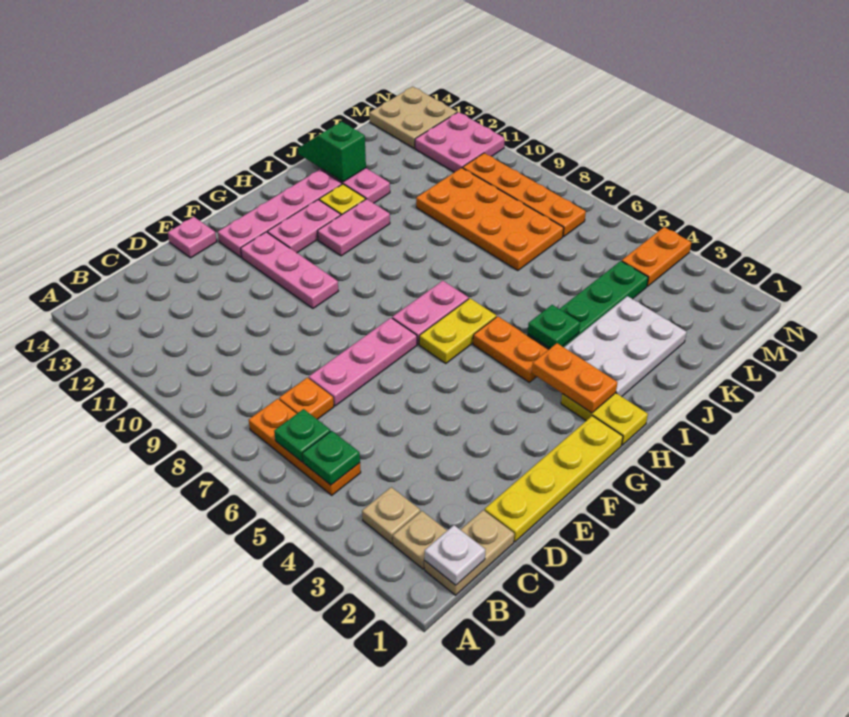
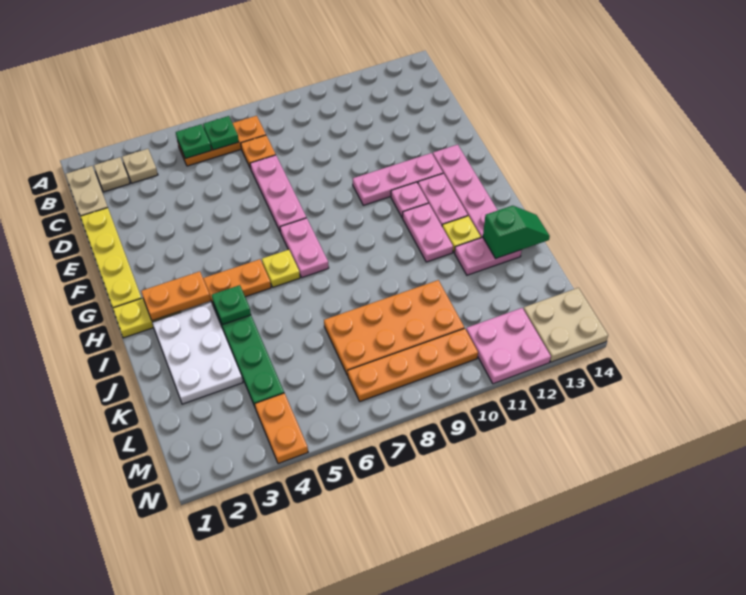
white 1x1 plate [425,525,485,585] -> none
pink 1x1 plate [168,217,217,258] -> pink 1x1 plate moved to [391,182,428,218]
yellow 1x2 plate [419,298,496,363] -> yellow 1x1 plate [262,250,300,287]

